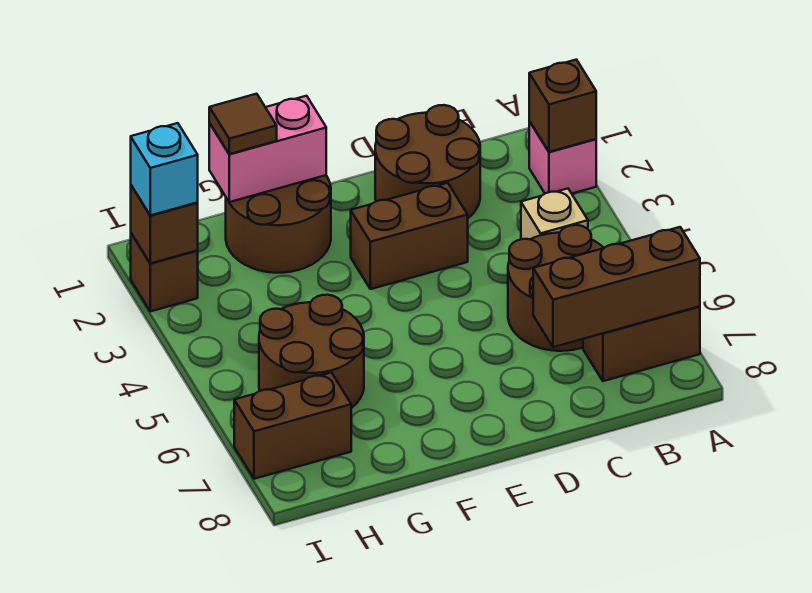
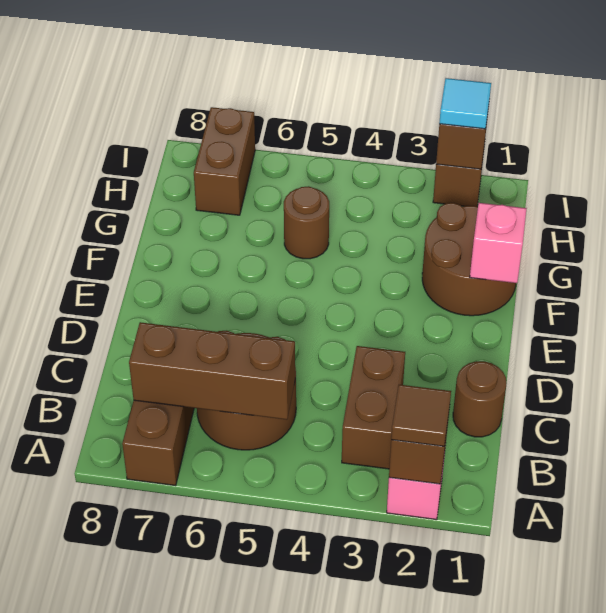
brown 1x3 brick [533,227,700,347] -> brown 1x3 brick turned to [129,322,295,420]
tan 1x1 brick [521,189,588,239] -> none
brown 2x2 round brick [375,105,480,218] -> brown 1x1 round brick [453,361,507,437]
brown 1x2 brick [351,183,468,289] -> brown 1x2 brick moved to [342,346,405,469]
pink 1x2 brick [209,96,326,202] -> pink 1x1 brick [470,203,527,283]
brown 1x1 tile [209,94,277,154] -> brown 1x1 tile moved to [391,385,451,446]
brown 2x2 round brick [259,295,364,408] -> brown 1x1 round brick [284,186,329,259]
cyan 1x1 brick [131,123,198,215] -> cyan 1x1 tile [439,78,491,129]

